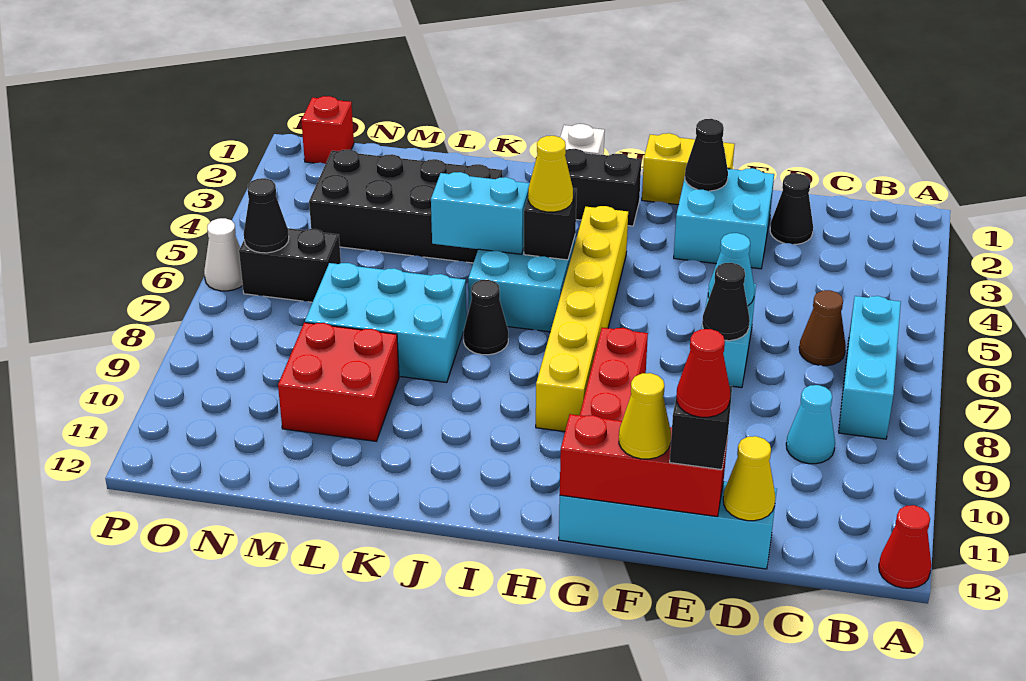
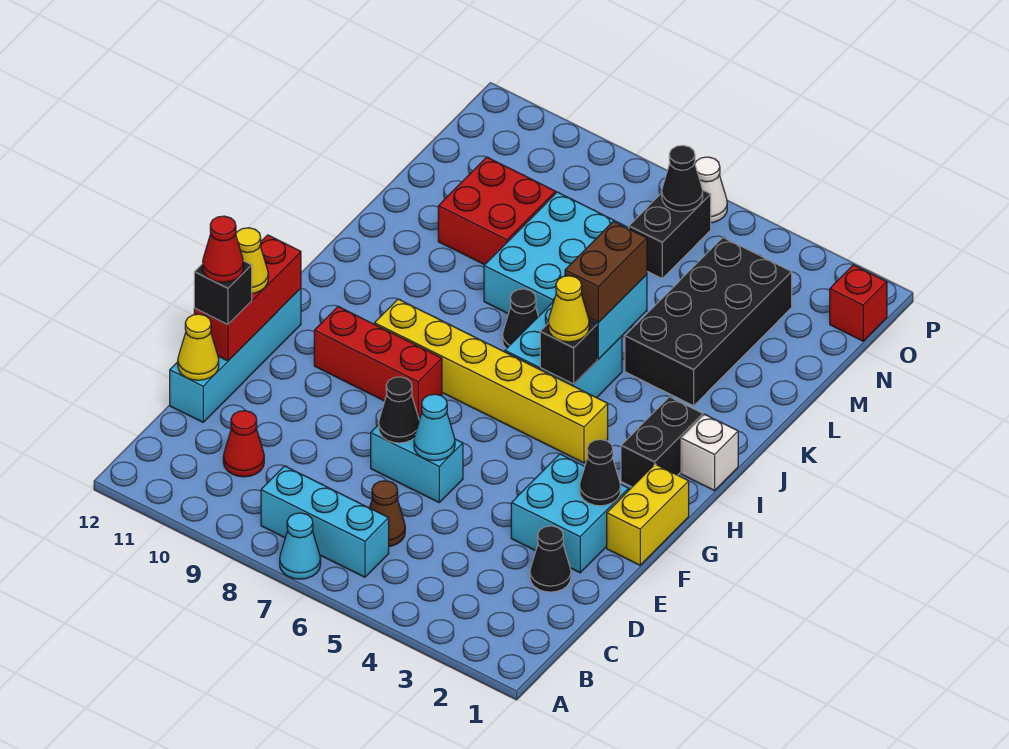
red 1x1 cone [879,505,931,588] -> red 1x1 cone moved to [223,411,264,477]
cyan 1x1 cone [786,385,835,464] -> cyan 1x1 cone moved to [280,513,321,579]
none -> brown 1x2 brick [565,221,647,323]

